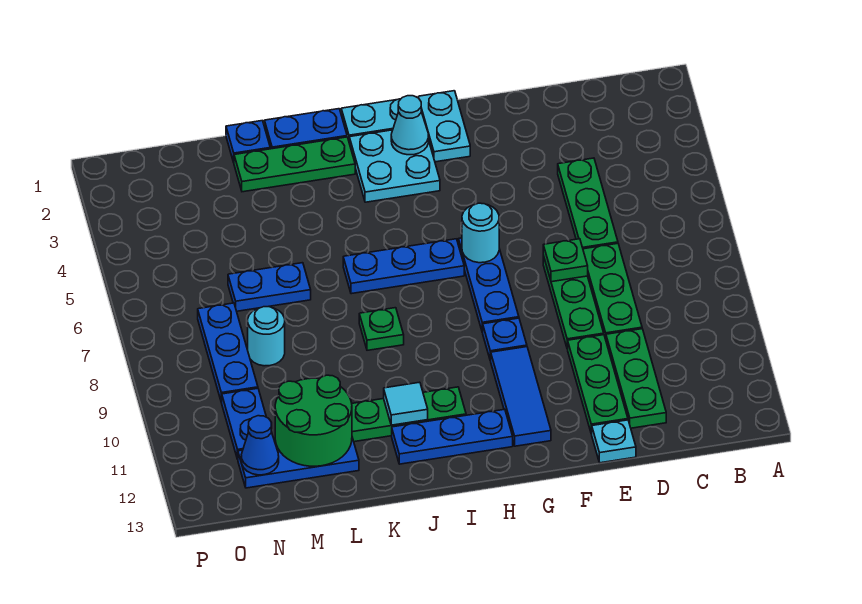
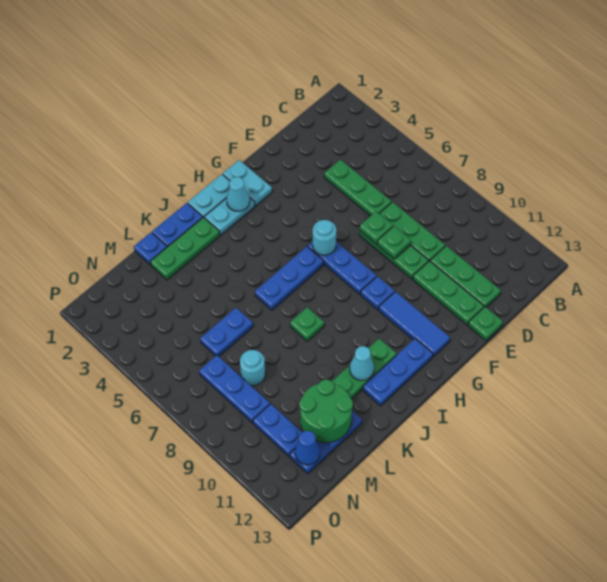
none -> green 1x1 plate [377,226,411,259]
cyan 1x1 plate [592,420,636,463] -> green 1x1 plate [468,307,503,341]
cyan 2x2 plate [349,130,440,202] -> cyan 1x2 plate [204,198,255,235]
cyan 1x1 tile [384,382,428,425] -> cyan 1x1 cone [350,346,374,380]

